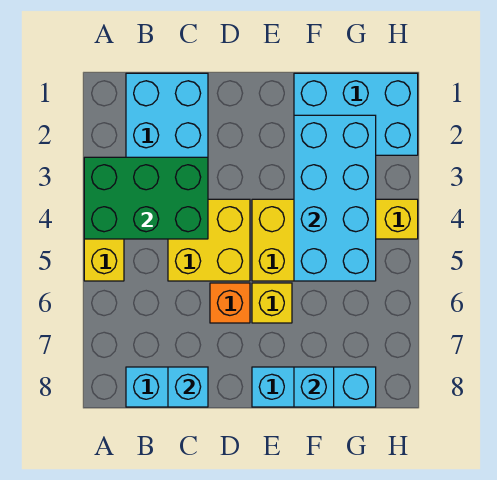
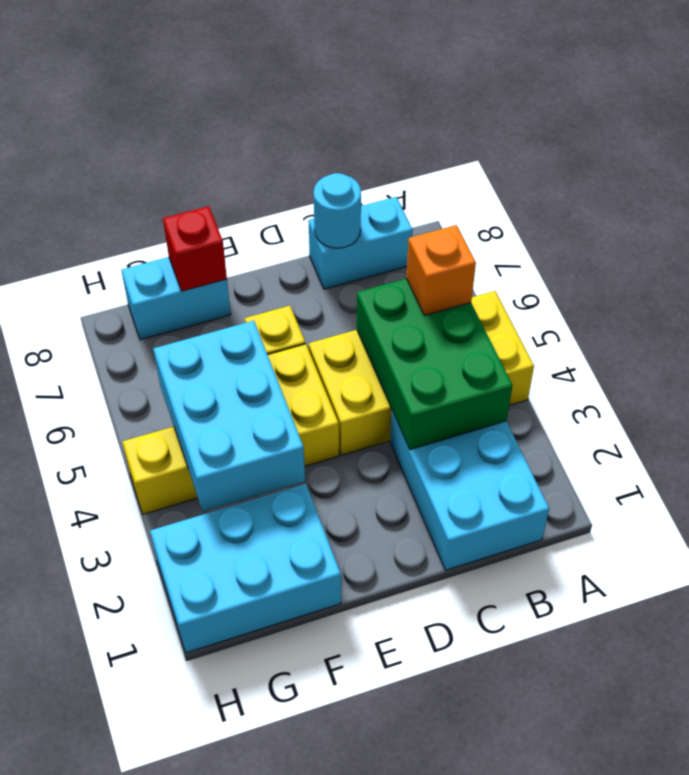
green 2x3 brick [84,157,208,239] -> green 2x3 brick turned to [357,279,513,450]
cyan 1x1 brick [168,367,208,407] -> cyan 1x1 round brick [314,173,361,248]
orange 1x1 brick [210,283,250,323] -> orange 1x1 brick moved to [406,225,476,315]
cyan 1x3 brick [252,367,376,407] -> cyan 1x2 brick [121,257,231,340]
cyan 2x4 brick [294,115,376,281] -> cyan 2x3 brick [153,321,305,512]
cyan 1x1 brick [294,367,334,407] -> red 1x1 brick [163,206,227,291]

